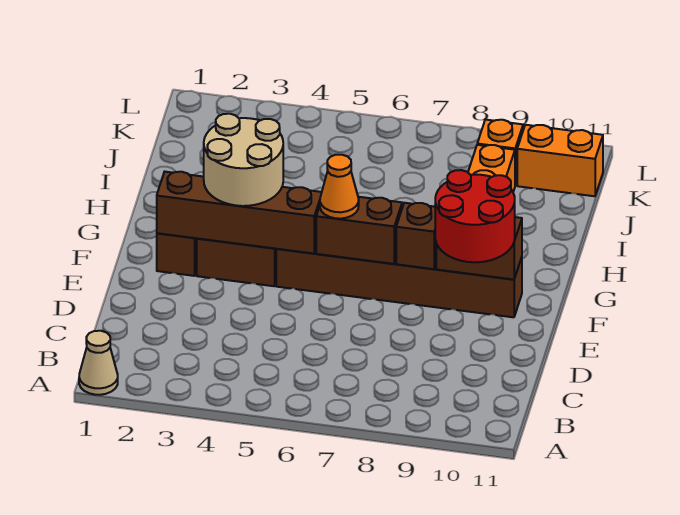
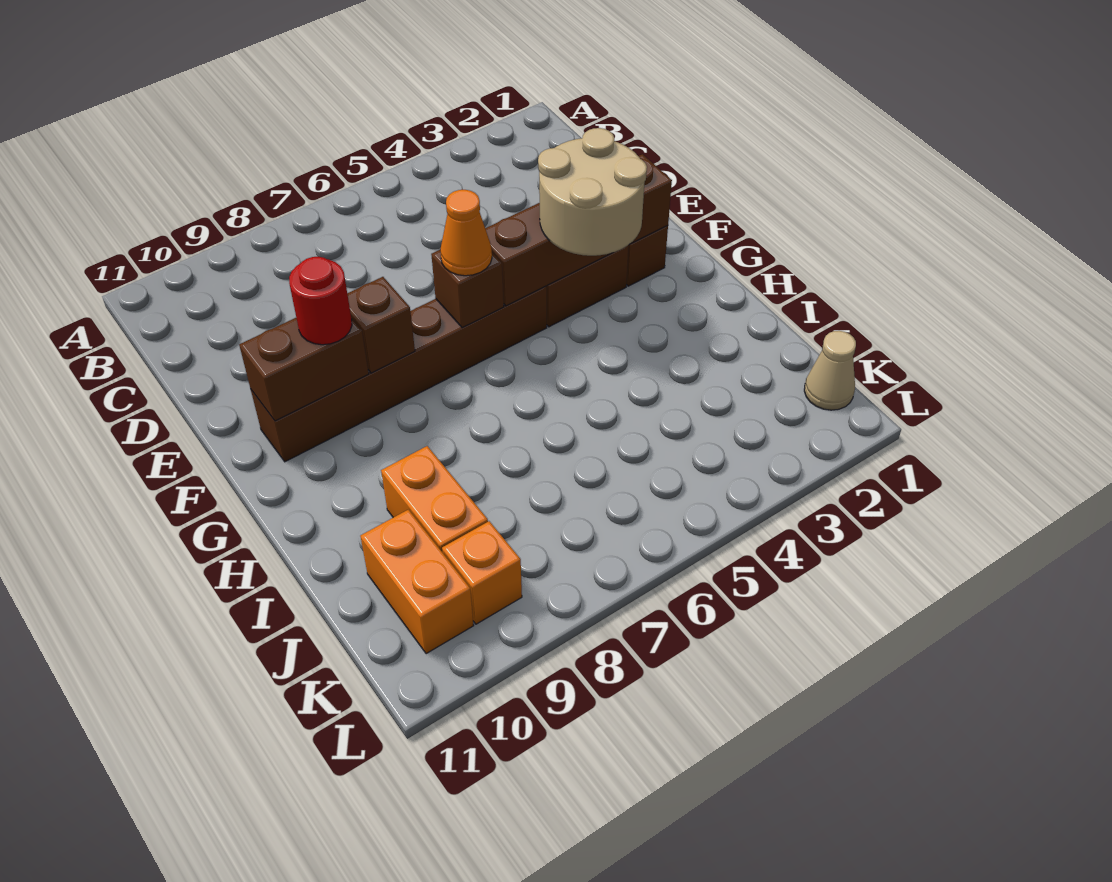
tan 1x1 cone [79,331,118,395] -> tan 1x1 cone moved to [804,331,856,410]
red 2x2 round brick [435,170,515,262] -> red 1x1 round brick [289,257,352,345]
brown 1x2 brick [316,197,402,264] -> brown 1x1 brick [431,250,504,328]
orange 1x2 brick [517,125,603,196] -> orange 1x2 brick turned to [360,510,474,654]

